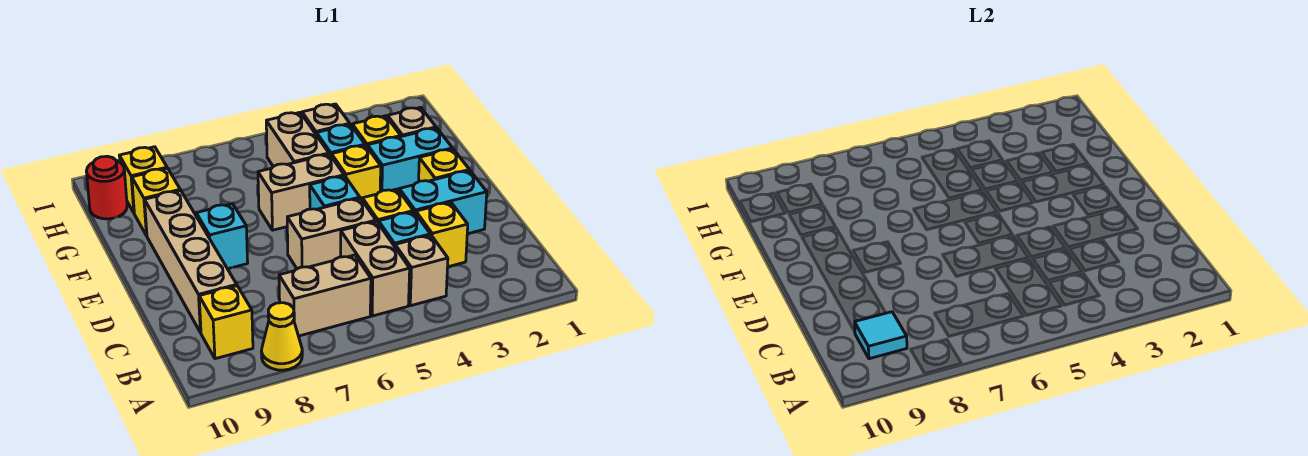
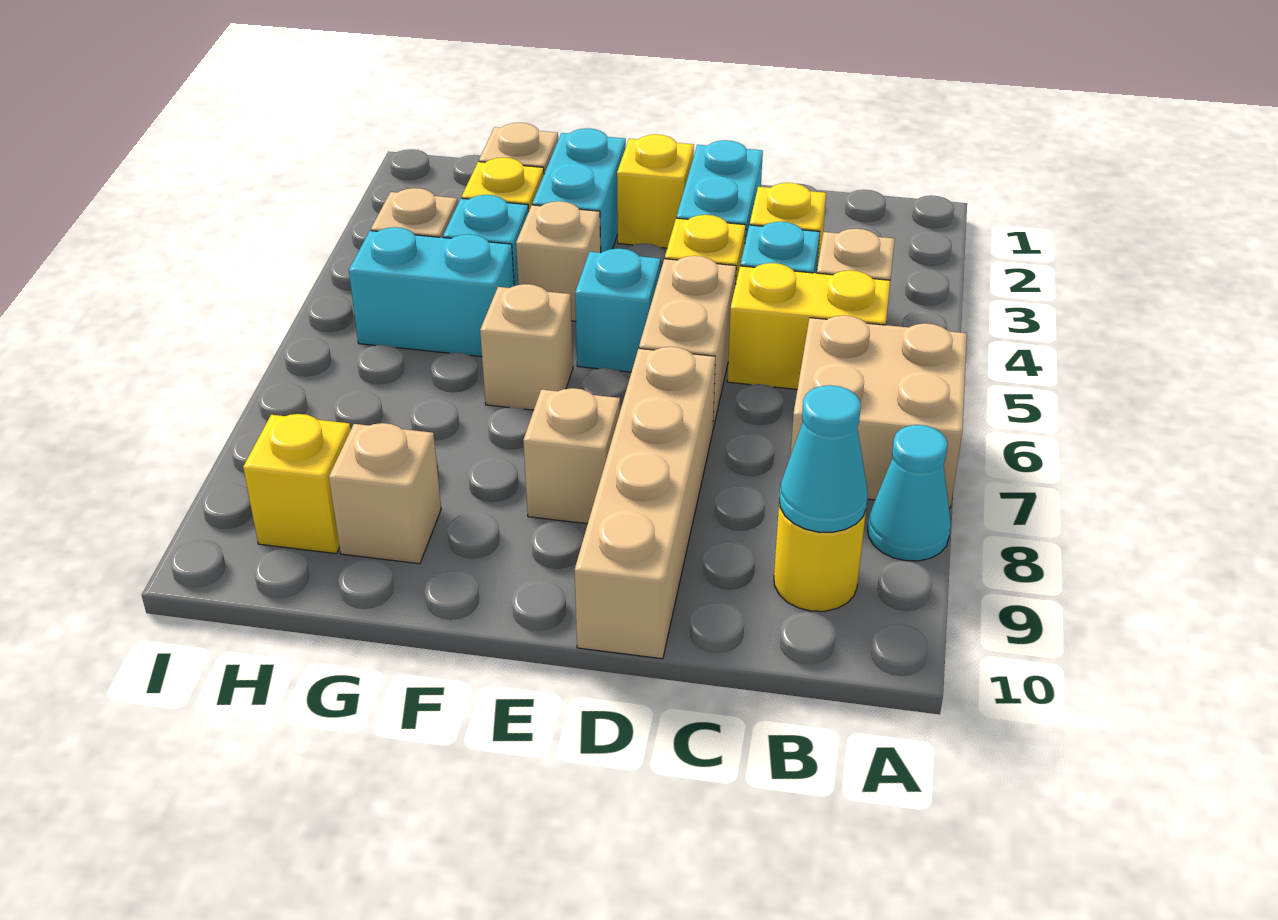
yellow 1x1 cone [261,303,302,370] -> cyan 1x1 cone [868,425,951,561]
tan 1x2 brick [341,221,410,316] -> yellow 1x2 brick [727,263,890,389]
tan 1x2 brick [279,255,371,336] -> tan 2x2 brick [790,315,967,508]
yellow 1x1 brick [199,286,253,359] -> yellow 1x1 round brick [774,501,866,611]
cyan 1x1 tile [855,312,907,359] -> cyan 1x1 cone [779,385,868,532]
tan 1x4 brick [145,190,237,333] -> tan 1x4 brick turned to [575,347,715,659]
cyan 1x1 brick [196,204,248,269] -> tan 1x1 brick [523,388,620,524]
yellow 1x1 brick [331,145,381,199] -> tan 1x1 brick [516,201,601,321]
tan 1x2 brick [258,154,344,230] -> tan 1x1 brick [480,284,573,410]
tan 1x2 brick [266,112,329,166] -> cyan 1x2 brick [349,227,514,357]
yellow 1x1 brick [132,168,180,236] -> tan 1x1 brick [329,423,441,564]
red 1x1 round brick [86,156,127,219] -> none

